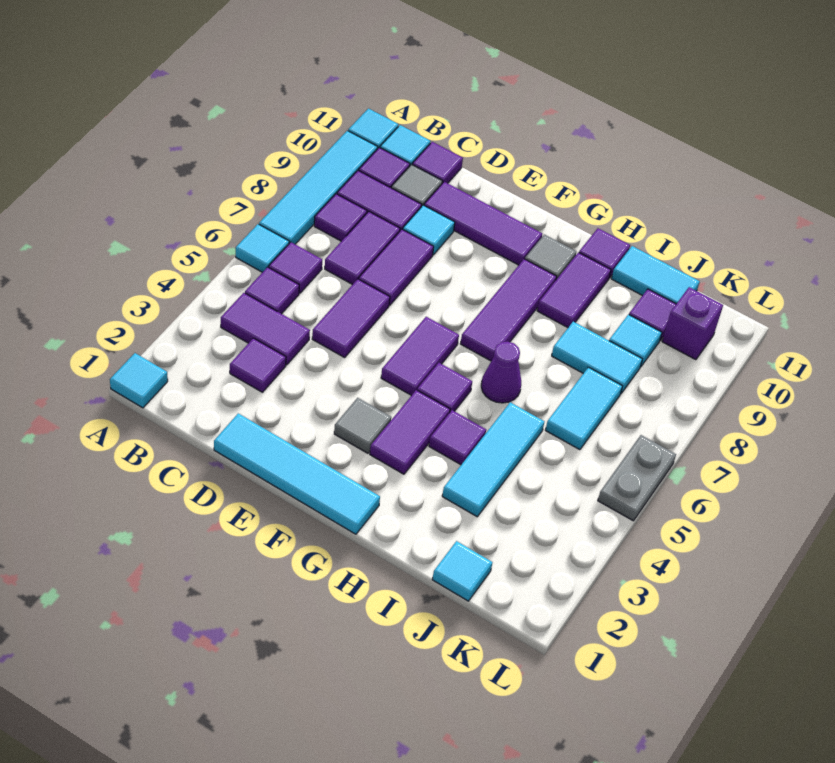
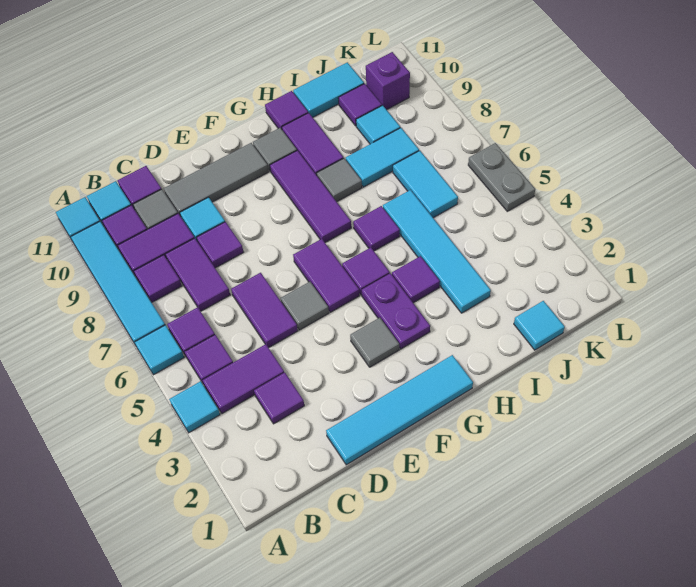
cyan 1x1 tile [110,353,168,408] -> cyan 1x1 tile moved to [169,381,220,433]
purple 1x2 tile [359,229,434,305] -> purple 1x1 tile [197,222,243,268]
purple 1x3 tile [424,182,542,265] -> grey 1x3 tile [164,143,269,217]
none -> grey 1x1 tile [281,282,329,330]
purple 1x2 tile [370,390,450,474] -> purple 1x2 plate [362,273,430,349]
purple 1x1 cone [481,342,521,403] -> purple 1x1 tile [353,206,400,251]
none -> grey 1x1 tile [317,158,362,202]
cyan 1x3 tile [442,402,545,517] -> cyan 1x4 tile [383,190,491,313]

